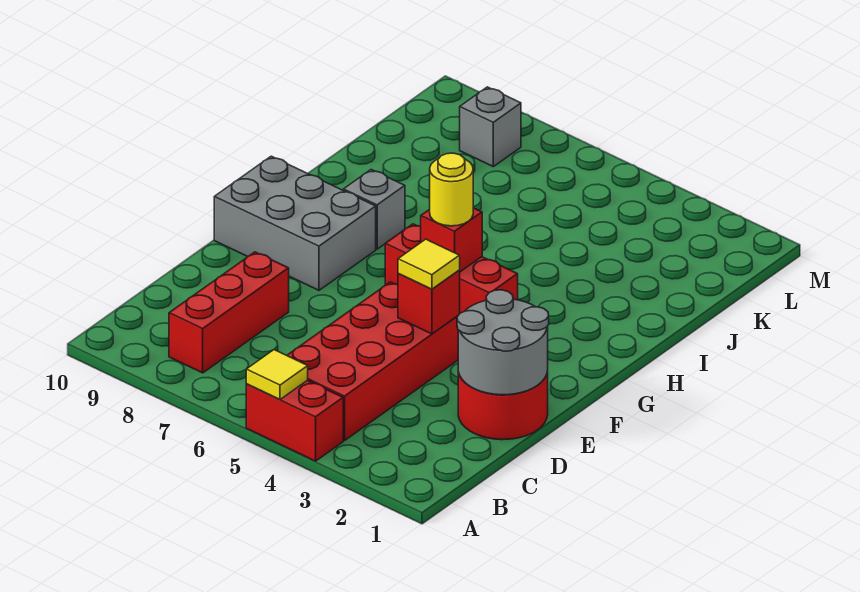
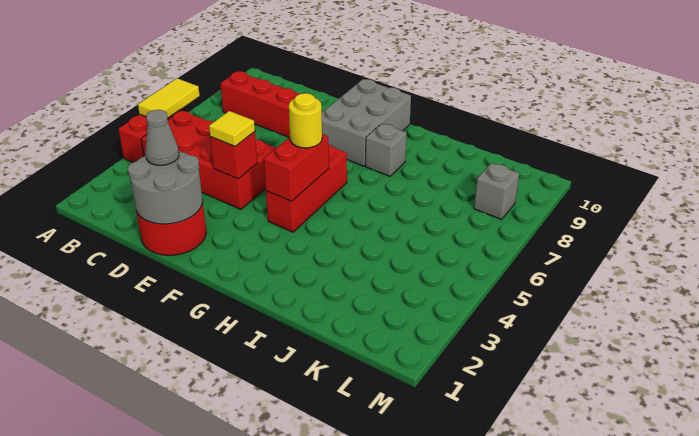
yellow 1x1 tile [246,350,308,400] -> yellow 1x2 tile [138,78,200,118]
none -> grey 1x1 cone [145,110,179,165]
red 1x1 brick [421,208,482,272] -> red 1x2 brick [264,134,329,201]

